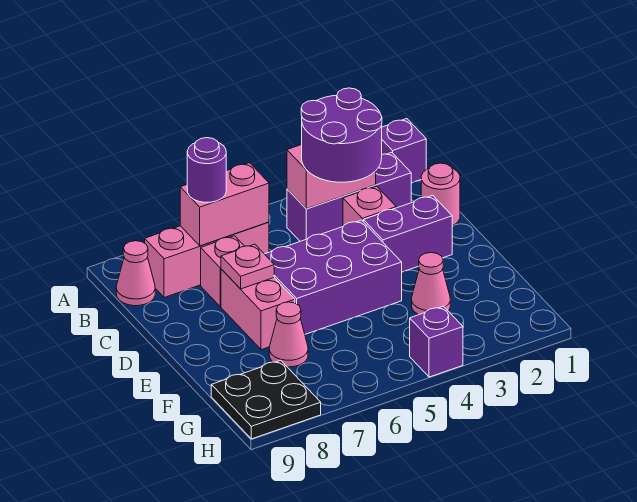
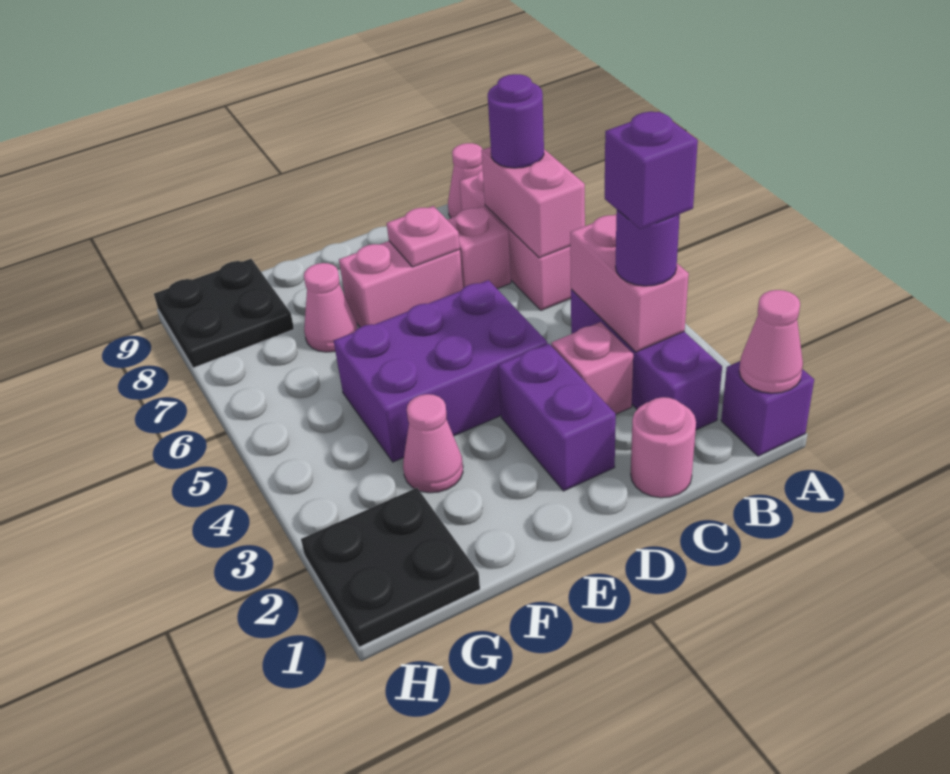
none -> pink 1x1 cone [739,290,803,393]
purple 2x2 round brick [301,88,382,182] -> purple 1x1 round brick [615,210,680,286]
purple 2x3 brick [265,220,402,334] -> purple 2x3 brick turned to [334,280,547,462]
none -> black 2x2 plate [301,488,480,647]
purple 1x1 brick [410,306,463,377] -> purple 1x1 brick moved to [605,112,698,229]

